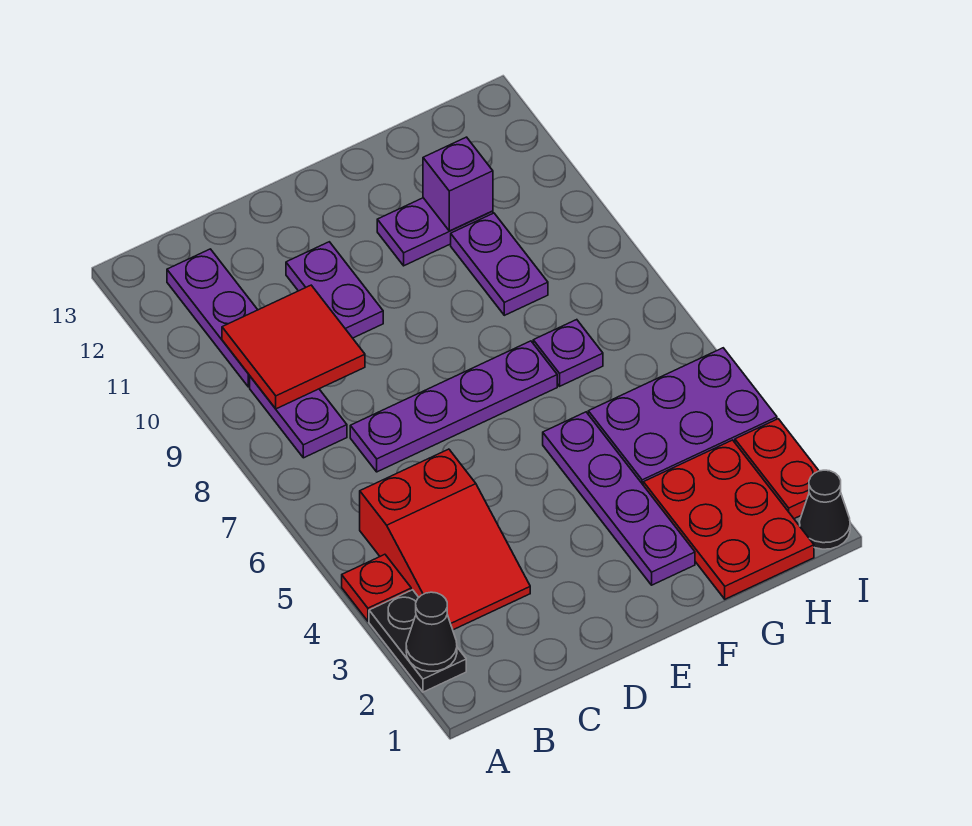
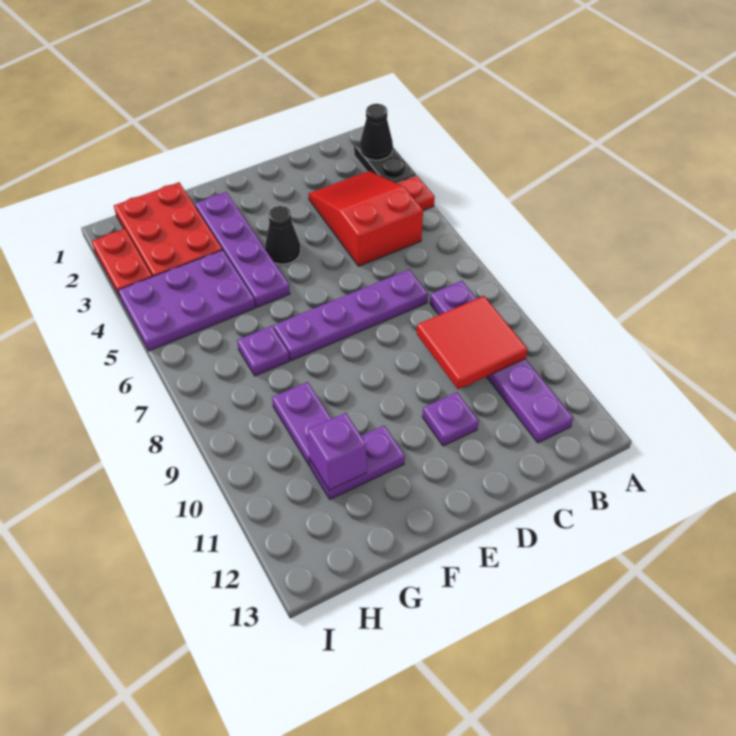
purple 1x2 plate [286,242,383,338] -> purple 1x1 plate [422,392,479,446]
black 1x1 cone [800,470,850,549] -> black 1x1 cone moved to [265,206,301,264]

